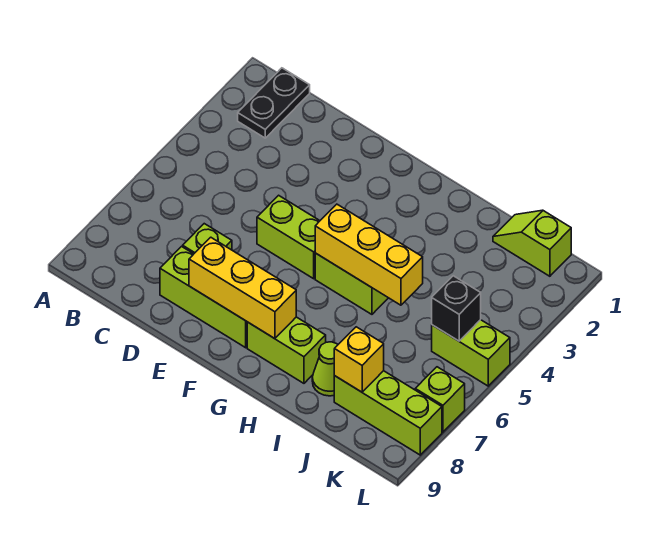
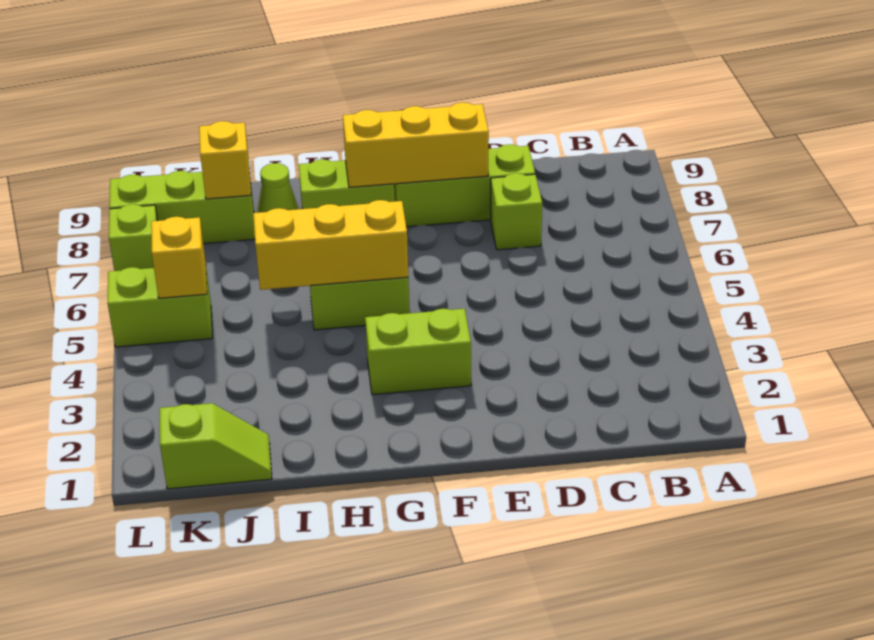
black 1x2 plate [238,68,310,138] -> none
lime 1x2 brick [257,195,320,279] -> lime 1x2 brick moved to [365,309,471,395]
black 1x1 brick [432,276,481,341] -> yellow 1x1 brick [151,217,207,298]

